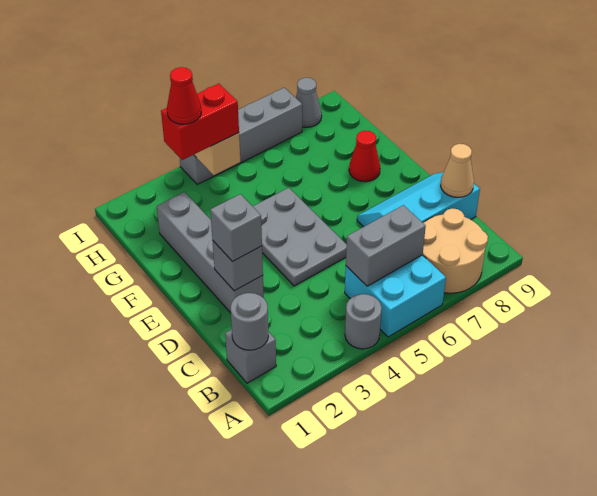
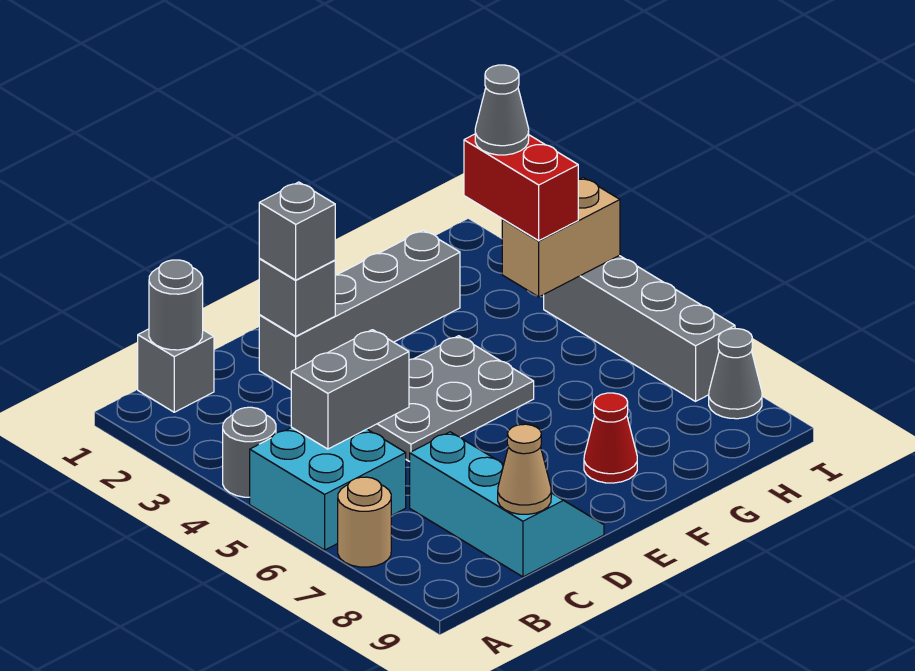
tan 2x2 round brick [423,208,488,293] -> tan 1x1 round brick [338,477,391,567]
grey 1x2 brick [346,205,426,286] -> grey 1x2 brick turned to [291,330,409,449]
red 1x1 cone [167,67,201,124] -> grey 1x1 cone [475,65,529,155]

